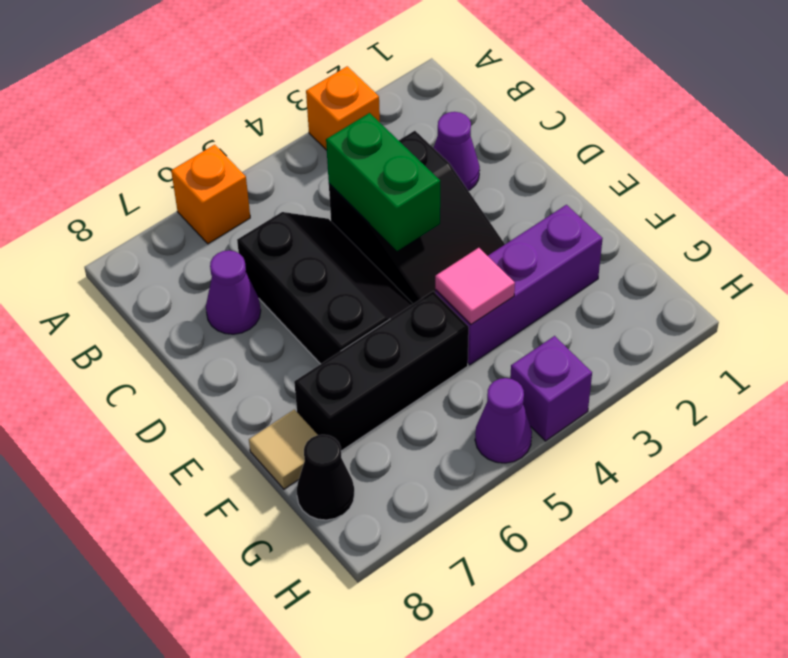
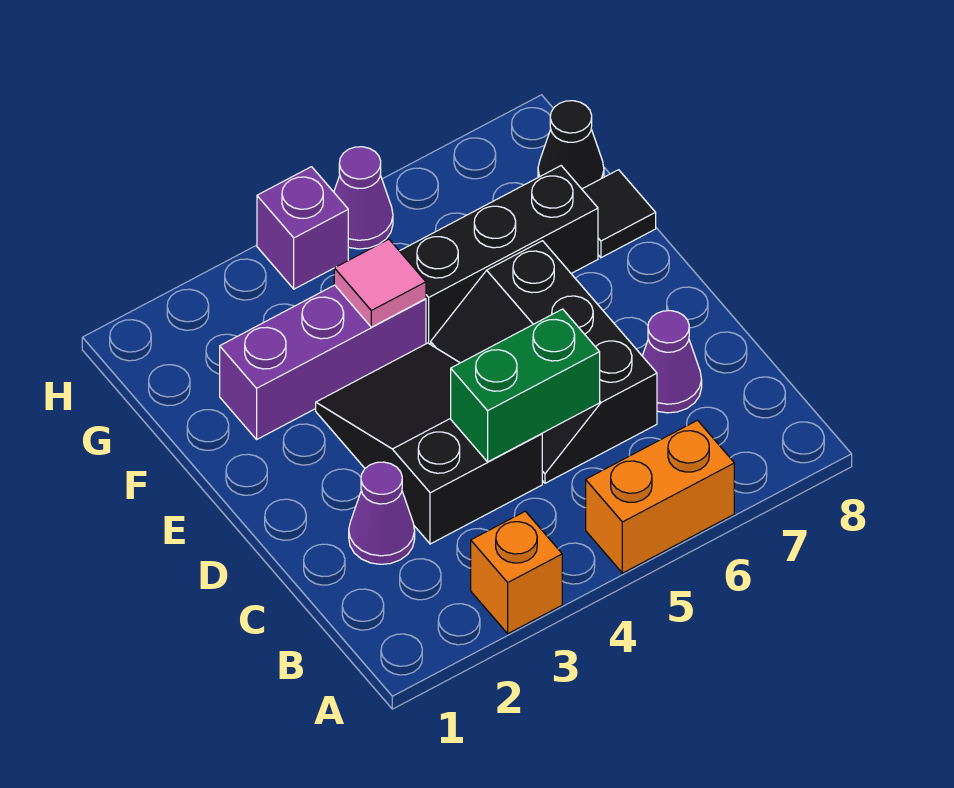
orange 1x1 brick [171,145,250,244] -> orange 1x2 brick [586,420,734,573]
green 1x2 brick [326,113,440,251] -> green 1x2 brick turned to [451,309,600,462]
tan 1x1 tile [249,409,318,489] -> black 1x1 tile [582,170,656,258]

